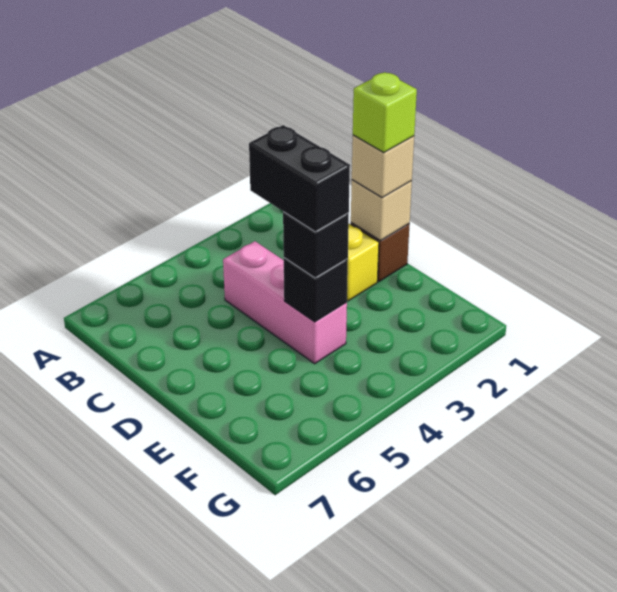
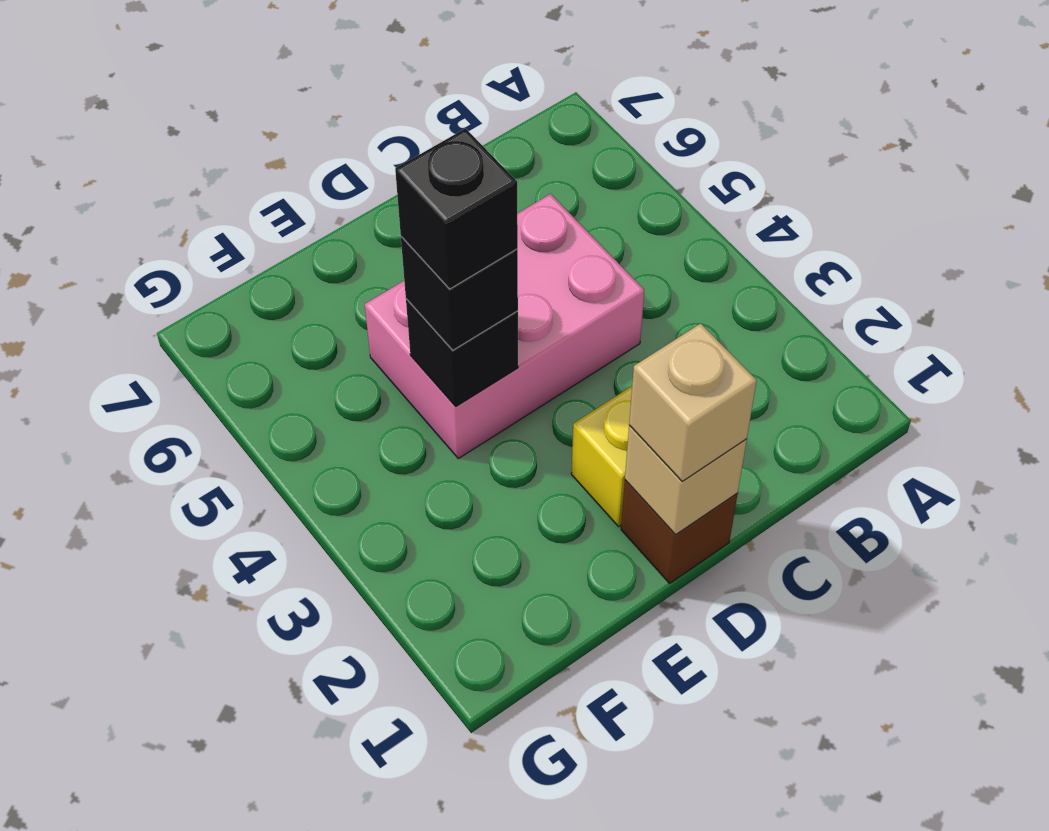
pink 1x3 brick [223,241,347,364] -> pink 2x3 brick [365,194,644,459]
lime 1x1 brick [353,72,417,153] -> none
black 1x2 brick [249,125,350,232] -> black 1x1 brick [395,129,518,289]

